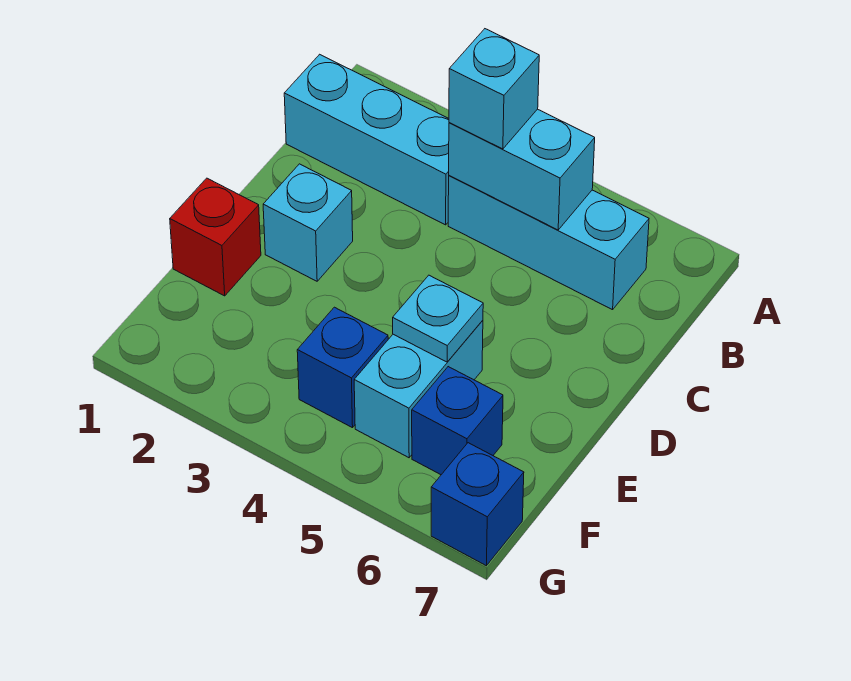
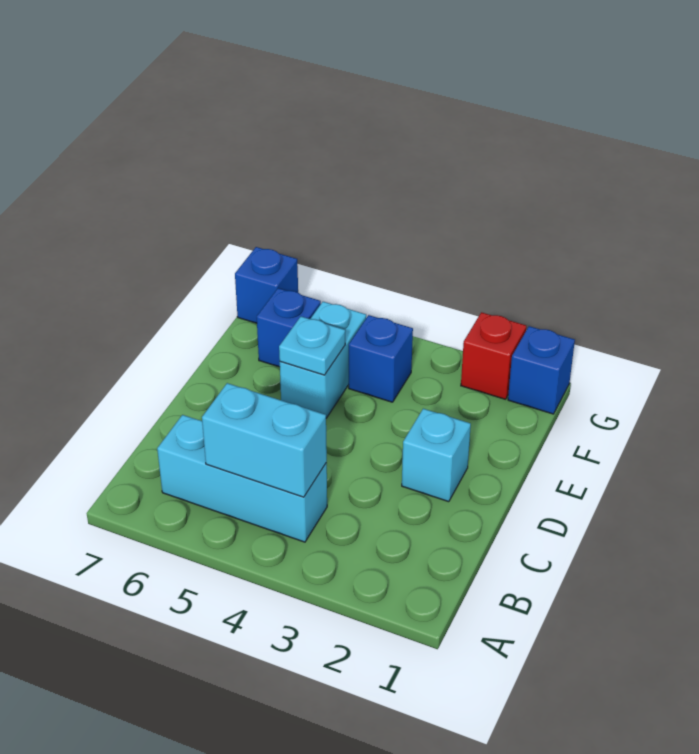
cyan 1x3 brick [284,54,449,225] -> none
cyan 1x1 brick [449,29,539,149] -> none
red 1x1 brick [170,178,261,296] -> red 1x1 brick moved to [461,312,526,399]
none -> blue 1x1 brick [508,326,575,414]

